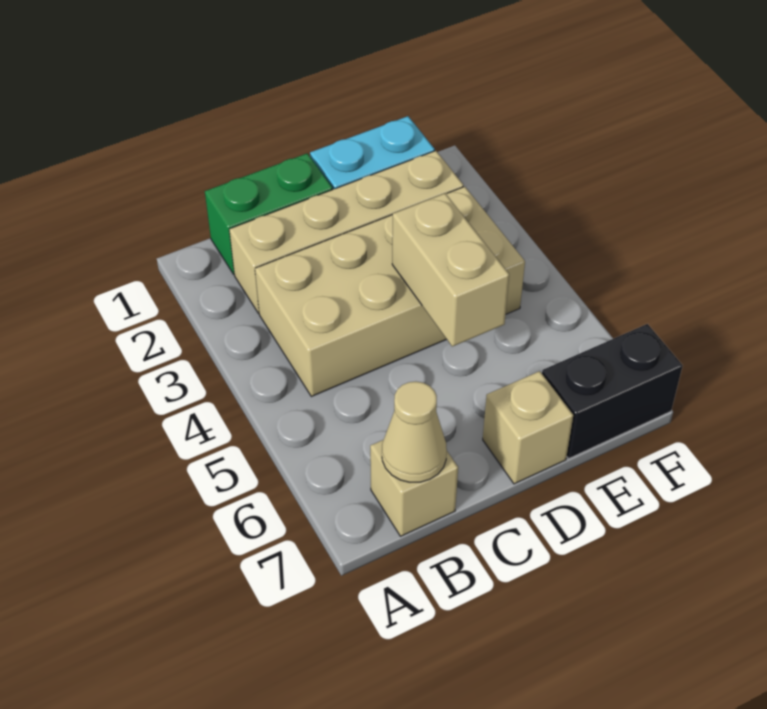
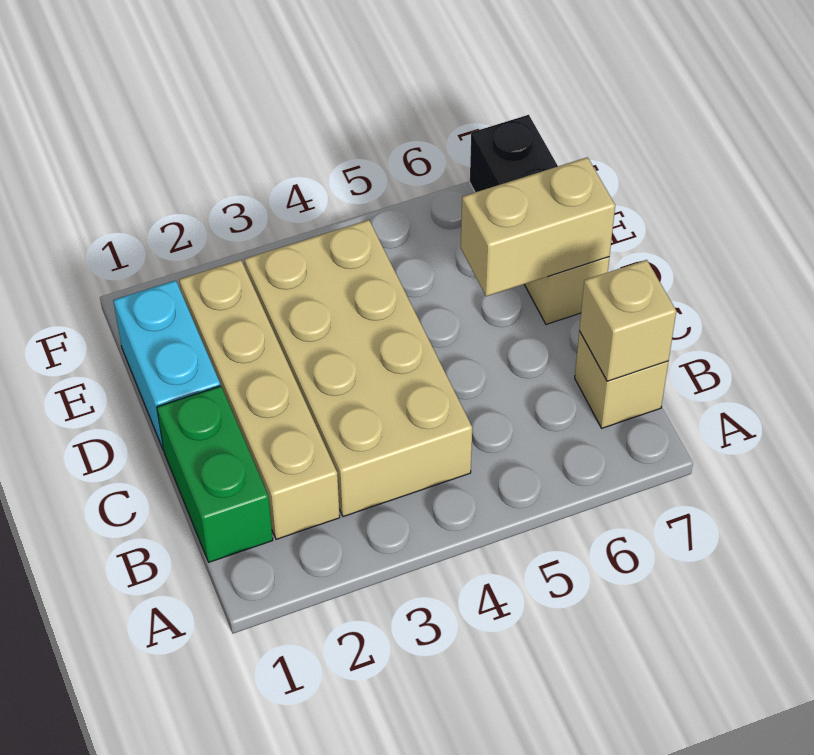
tan 1x1 cone [382,382,447,482] -> tan 1x1 brick [579,260,676,381]
tan 1x2 brick [392,193,509,347] -> tan 1x2 brick moved to [461,157,615,296]

